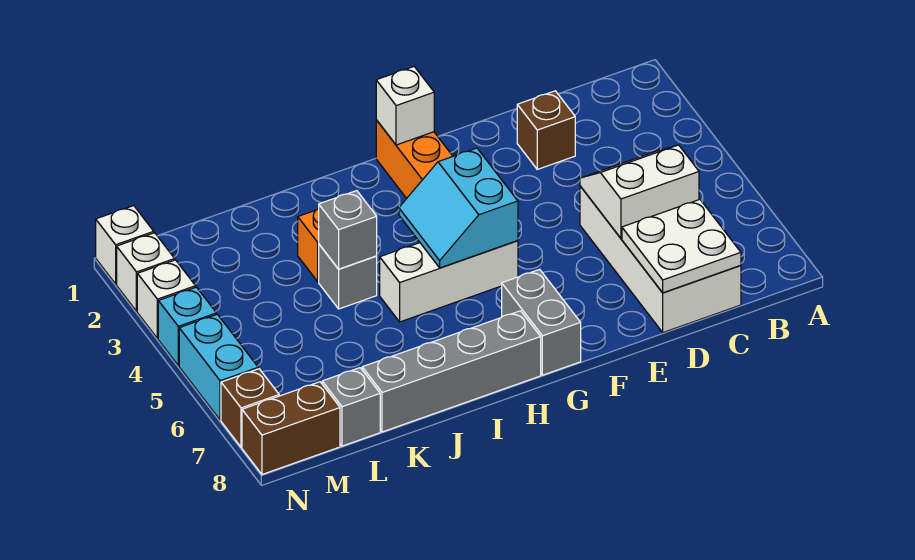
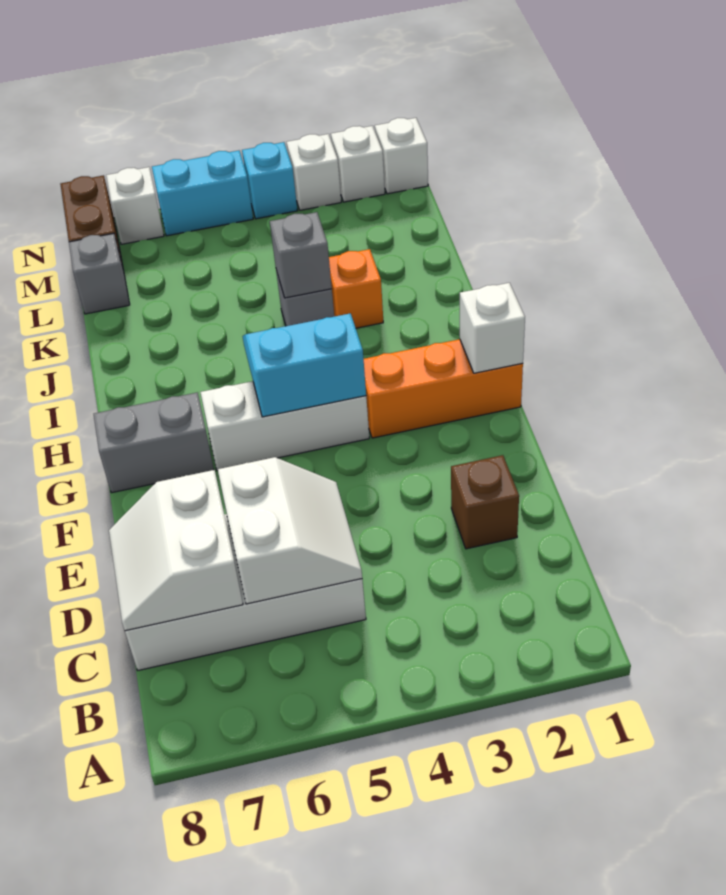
white 2x2 plate [622,200,741,293] -> white 2x2 slope [109,470,243,631]
white 1x3 brick [380,241,518,322] -> white 1x3 brick turned to [200,381,369,471]
grey 1x4 brick [362,311,541,432] -> none
brown 1x1 brick [221,369,279,447] -> white 1x1 brick [106,167,164,244]

